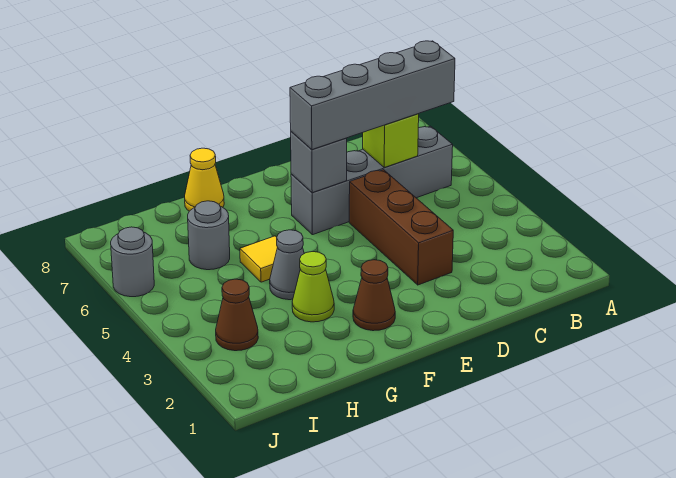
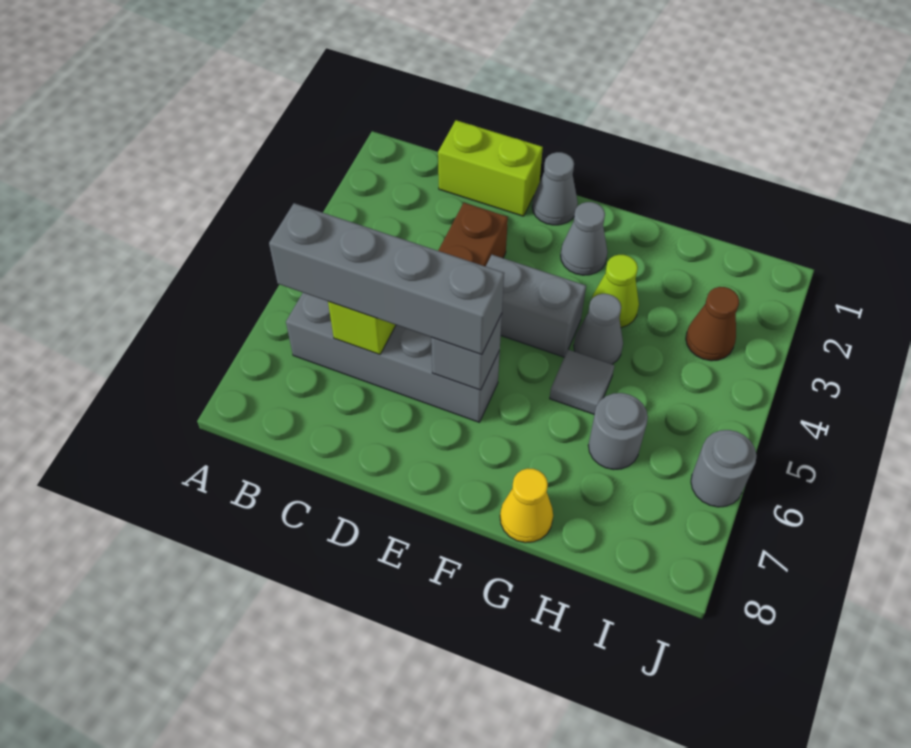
none -> lime 1x2 brick [438,120,543,216]
none -> grey 1x1 cone [532,152,578,225]
none -> grey 1x2 brick [486,255,586,357]
brown 1x1 cone [353,260,395,331] -> grey 1x1 cone [561,202,607,275]
yellow 1x1 tile [240,236,278,282] -> grey 1x1 tile [550,350,614,415]

